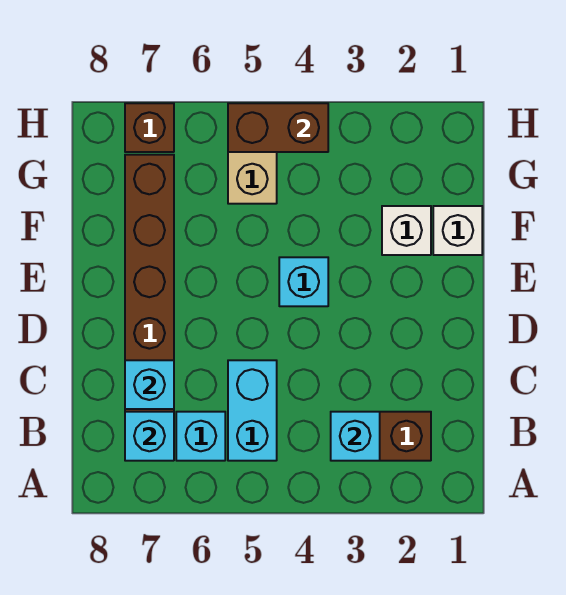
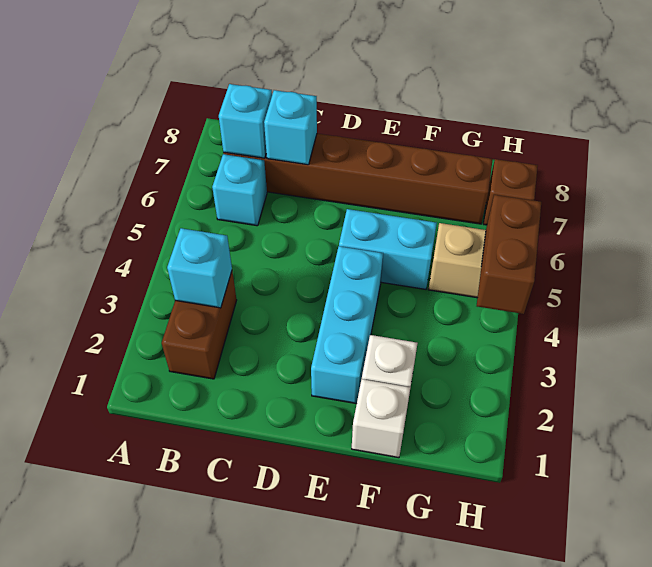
cyan 1x2 brick [228,360,277,461] -> cyan 1x2 brick moved to [339,209,437,289]
cyan 1x1 brick [279,257,328,306] -> cyan 1x3 brick [311,246,383,404]

